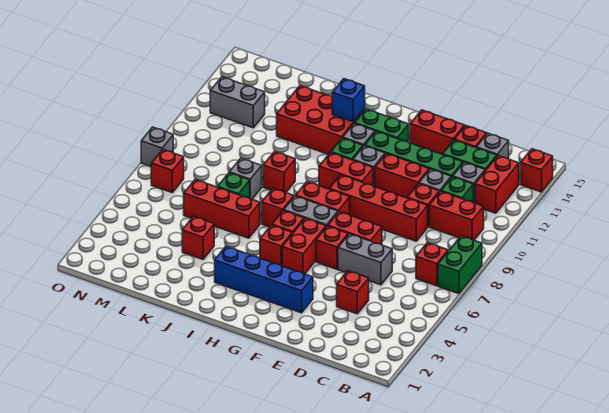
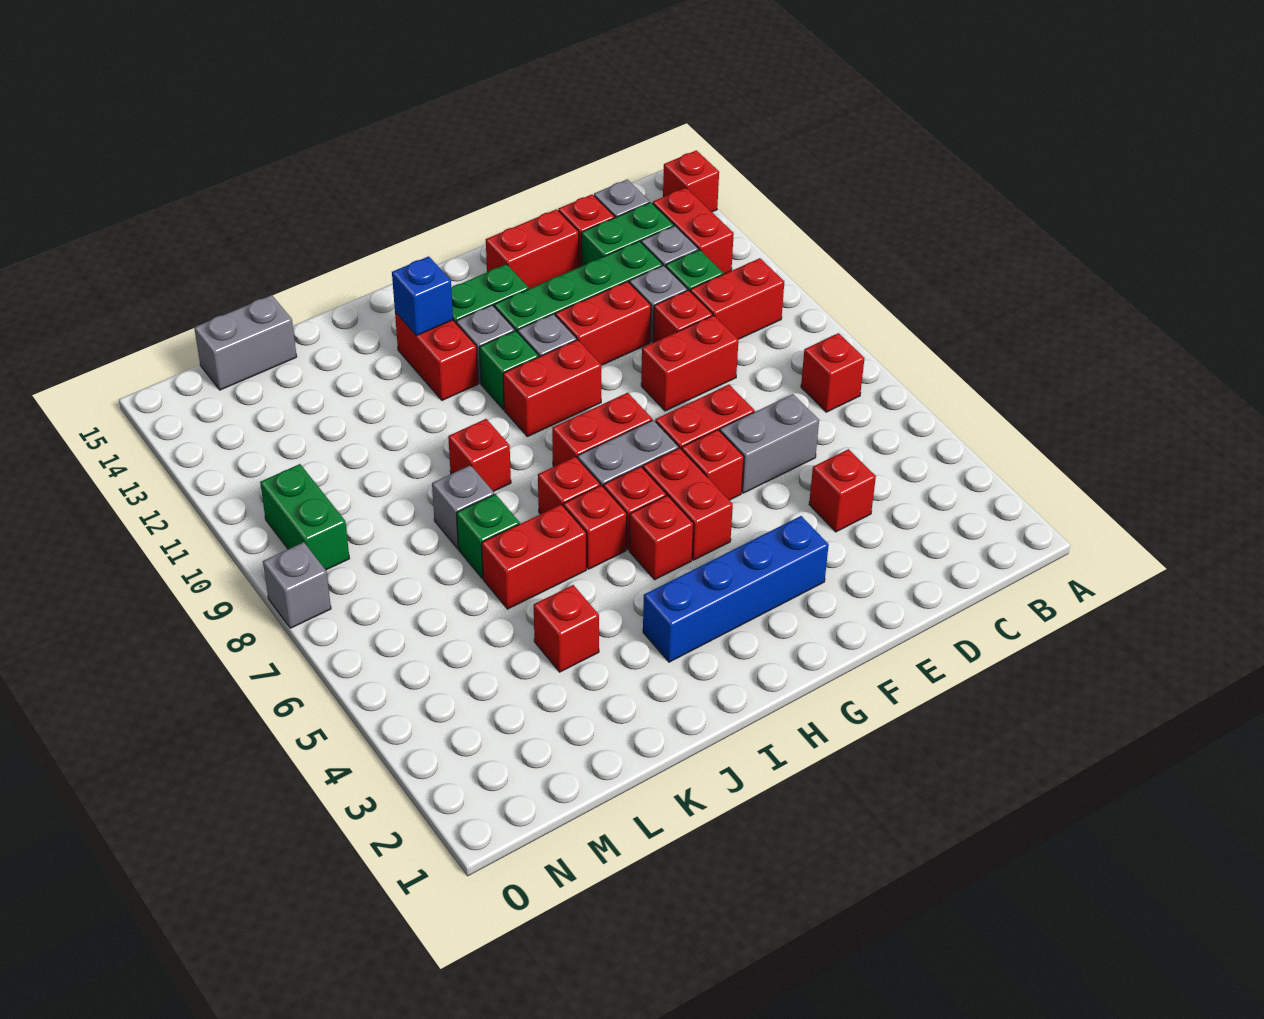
green 1x2 brick [438,236,482,294] -> green 1x2 brick moved to [260,464,350,570]
red 1x4 brick [330,175,428,241] -> red 1x2 brick [641,315,738,411]
red 2x3 brick [277,86,365,154] -> red 1x2 brick [395,312,478,400]
red 1x3 brick [184,179,260,238] -> red 1x2 brick [482,504,586,609]
grey 1x2 brick [210,77,265,128] -> grey 1x2 brick moved to [194,295,297,390]
red 1x1 brick [151,150,184,192] -> red 1x1 brick moved to [563,485,627,569]

